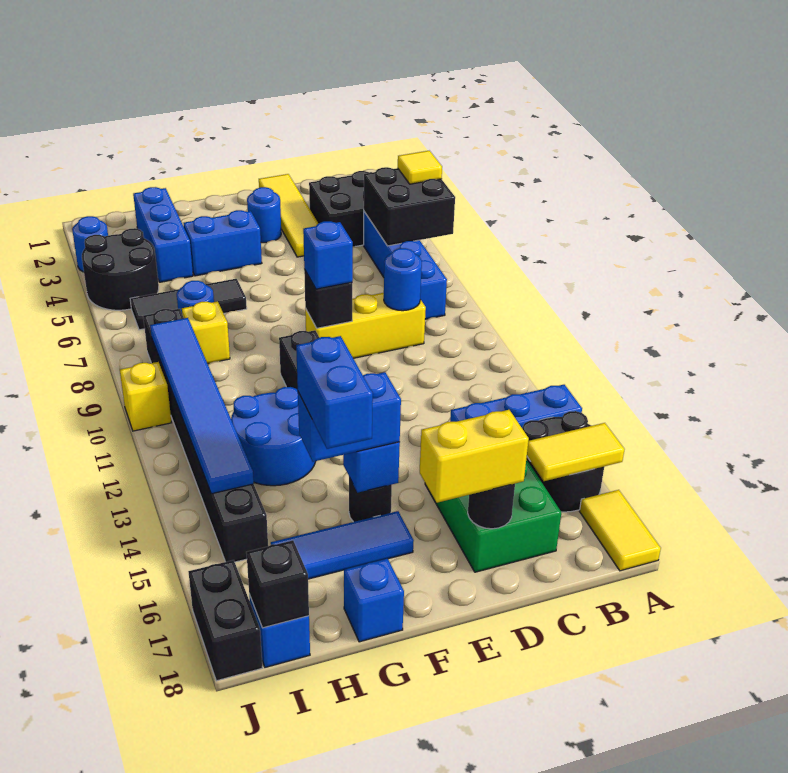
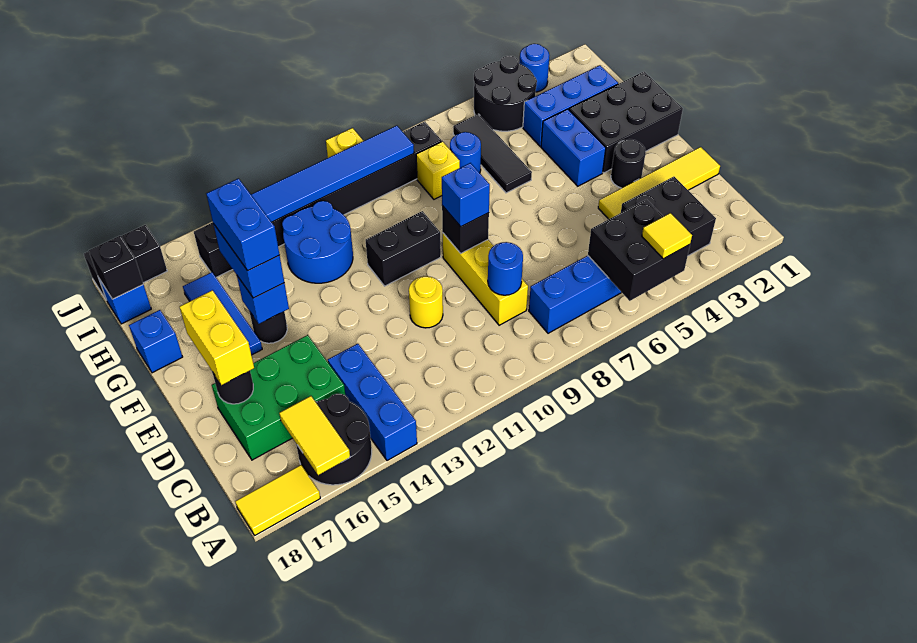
none -> yellow 1x1 round brick [409,276,443,328]
blue 1x1 round brick [247,187,281,243] -> black 1x1 round brick [611,139,646,188]
none -> black 2x3 brick [569,72,683,173]
blue 1x2 brick [296,336,373,449] -> blue 1x2 brick turned to [206,178,280,271]

